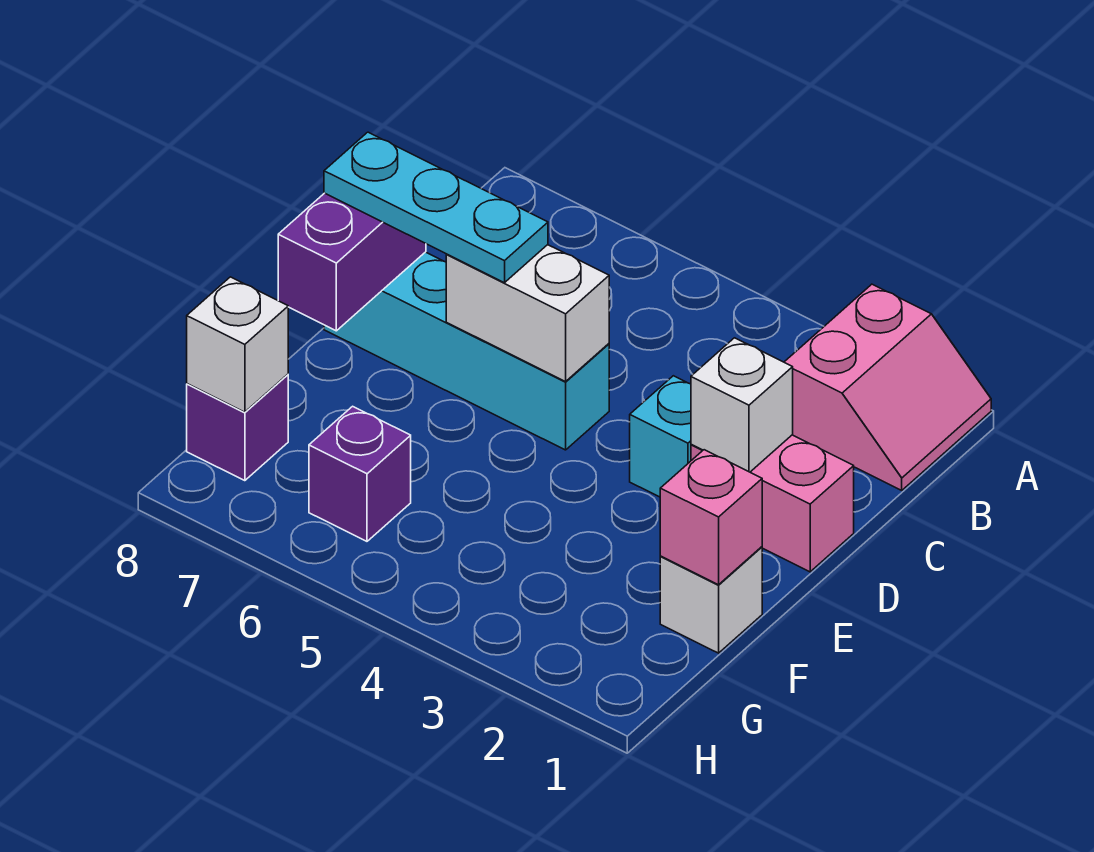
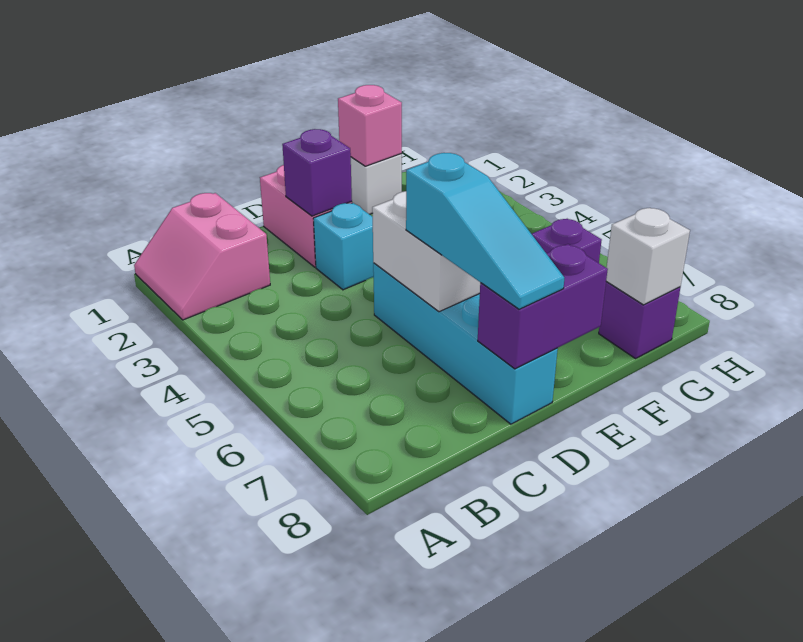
pink 2x2 slope [784,284,991,490] -> pink 2x2 slope turned to [134,193,270,320]
white 1x1 brick [691,338,793,472] -> purple 1x1 brick [282,129,352,216]
cyan 1x3 plate [324,132,548,283] -> cyan 1x3 slope [406,153,564,309]

